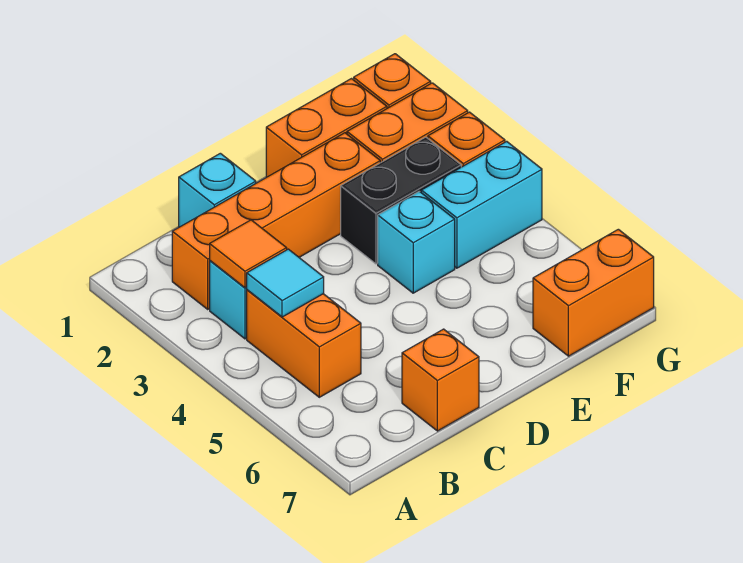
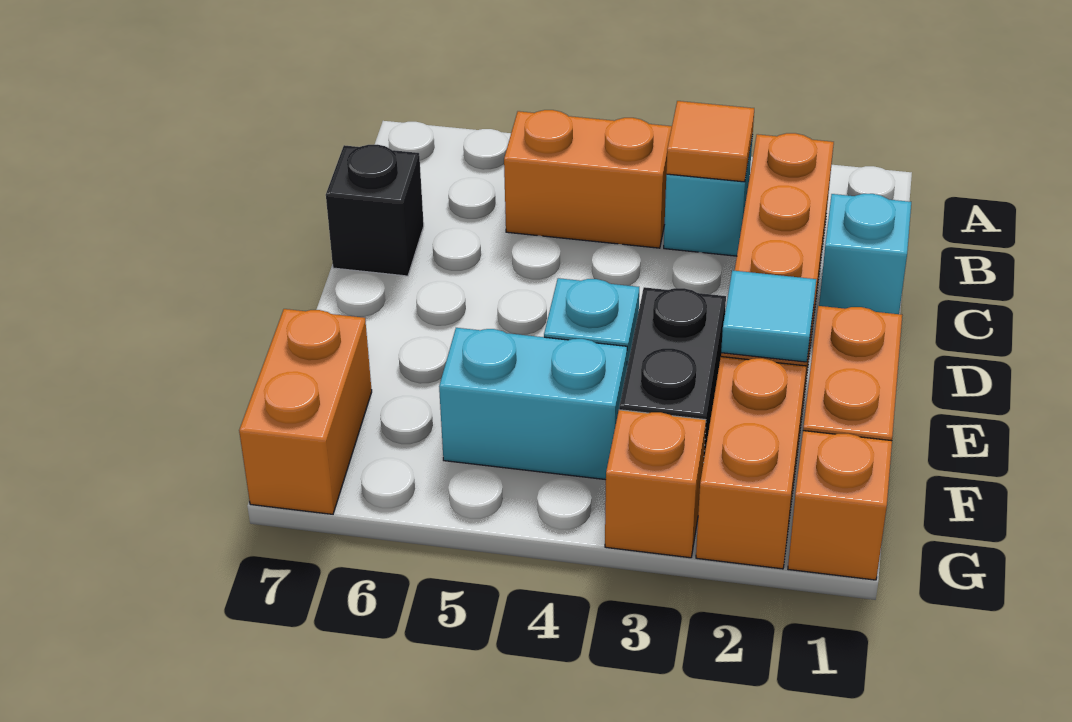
cyan 1x1 tile [247,249,324,317] -> cyan 1x1 tile moved to [721,270,816,362]
orange 1x1 brick [402,329,479,431] -> black 1x1 brick [326,145,424,276]
cyan 1x2 brick [421,141,542,268] -> cyan 1x2 brick turned to [439,328,627,480]

